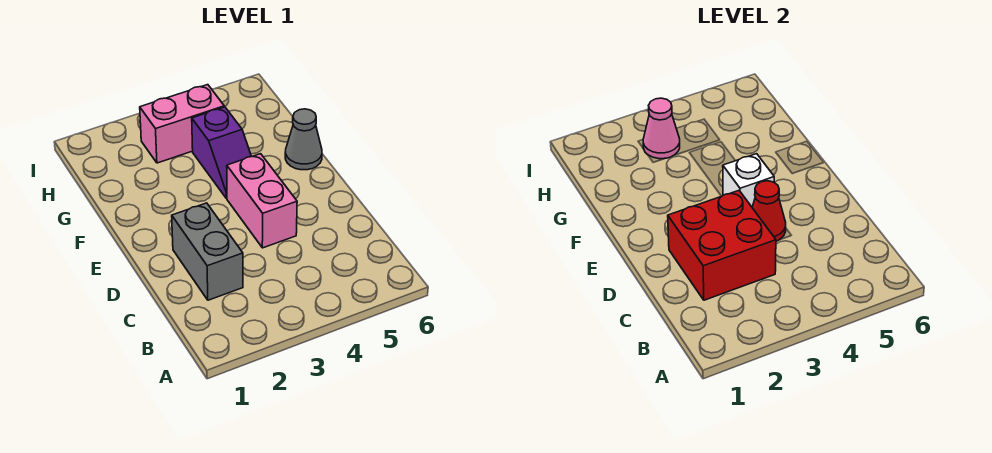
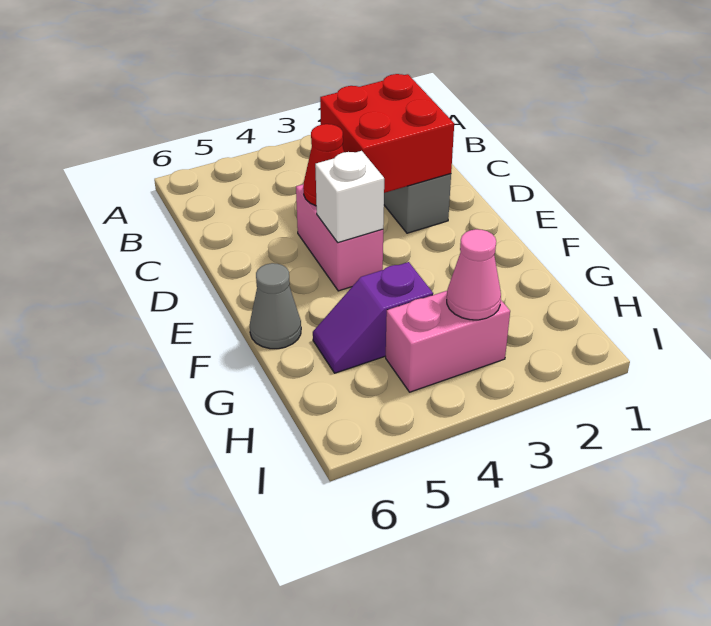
purple 1x2 slope [192,107,252,198] -> purple 1x2 slope turned to [313,262,433,373]

